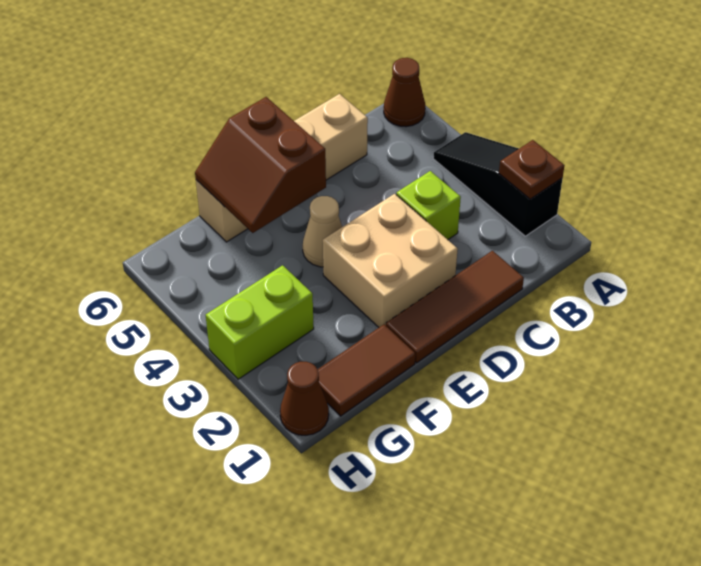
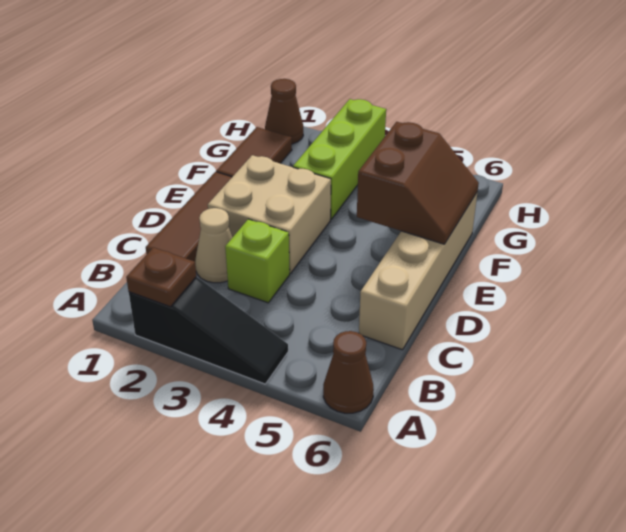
tan 1x1 cone [303,196,342,267] -> tan 1x1 cone moved to [195,208,232,283]
brown 2x2 slope [195,97,326,233] -> brown 2x2 slope turned to [357,122,479,244]
lime 1x2 brick [206,265,314,379] -> lime 1x3 brick [293,99,386,219]

